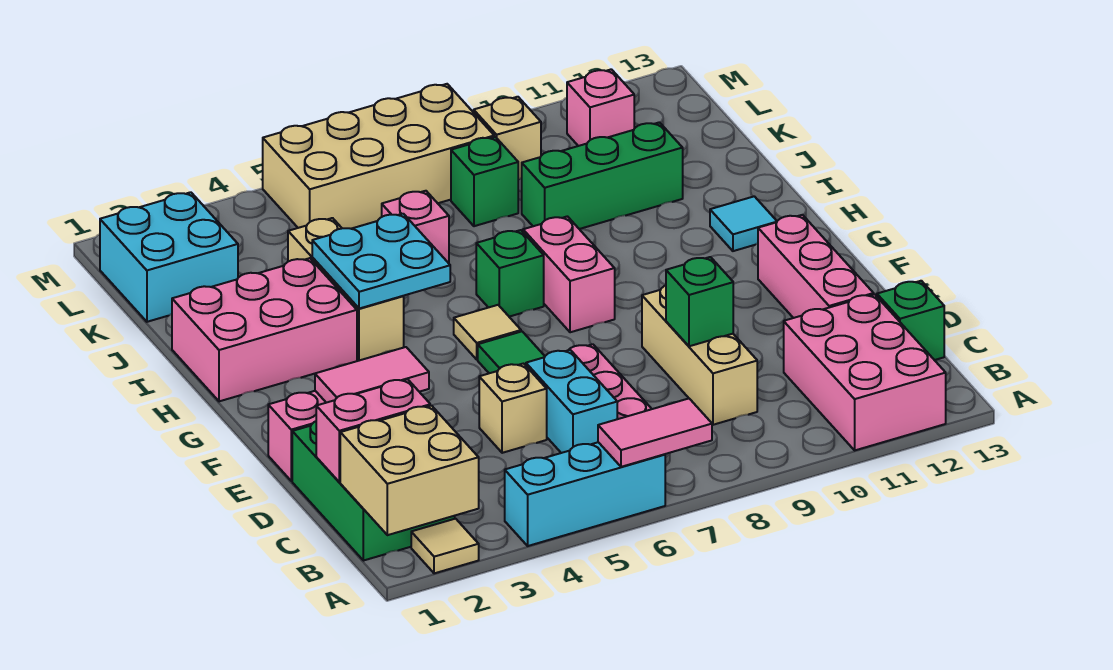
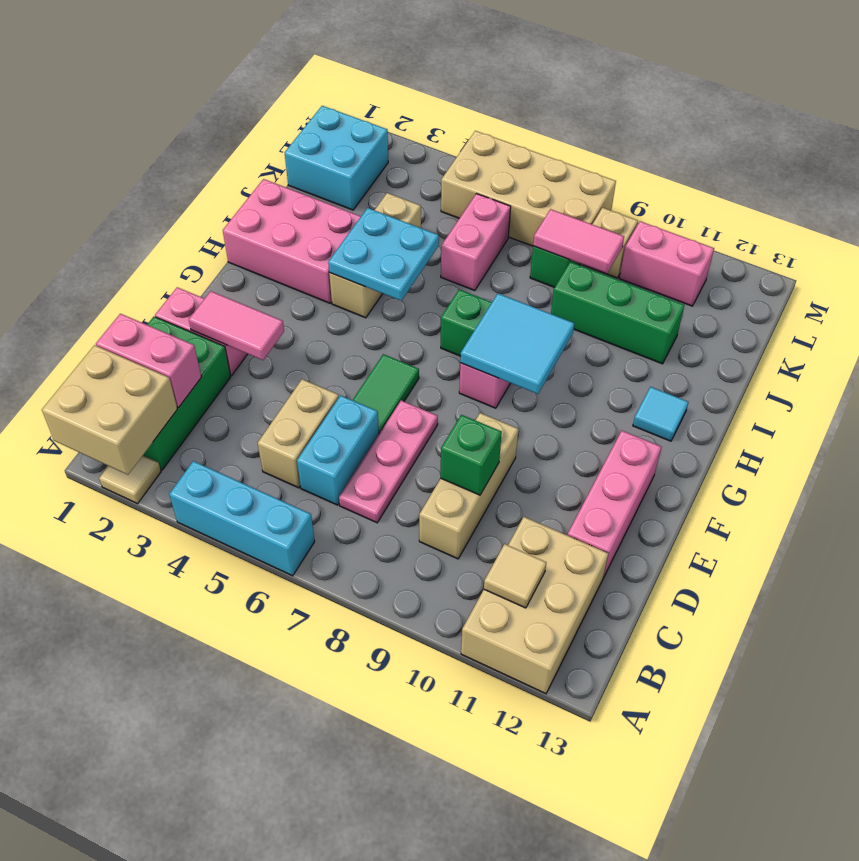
pink 1x2 tile [598,399,712,467] -> pink 1x2 tile moved to [533,209,624,273]
pink 2x3 brick [784,294,946,450] -> tan 2x3 brick [461,517,608,694]
green 1x1 brick [877,281,944,360] -> none
tan 1x1 brick [479,364,547,453] -> tan 1x2 brick [258,379,339,488]
tan 1x1 tile [454,305,521,360] -> tan 1x1 tile moved to [484,544,546,608]
none -> cyan 2x2 tile [460,294,574,394]
pink 1x1 brick [382,191,449,263] -> pink 1x2 brick [441,194,511,291]
pink 1x1 brick [567,69,634,146] -> pink 1x2 brick [619,221,714,306]

